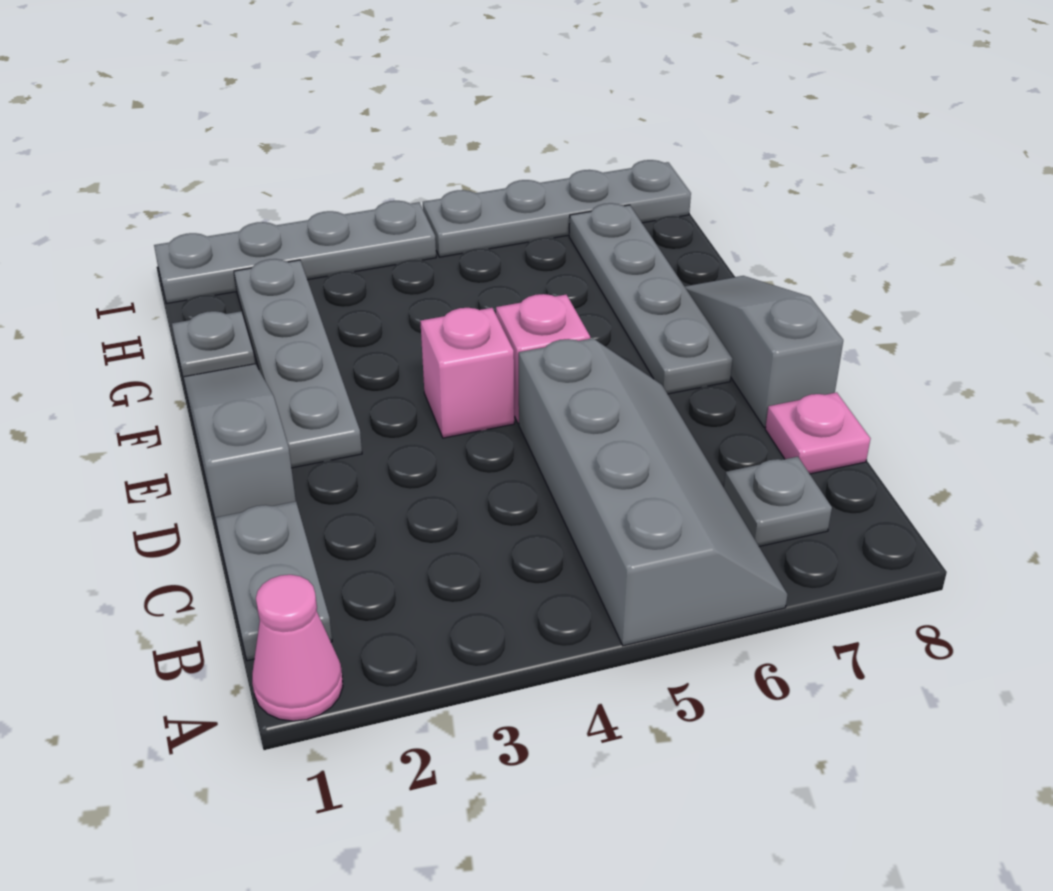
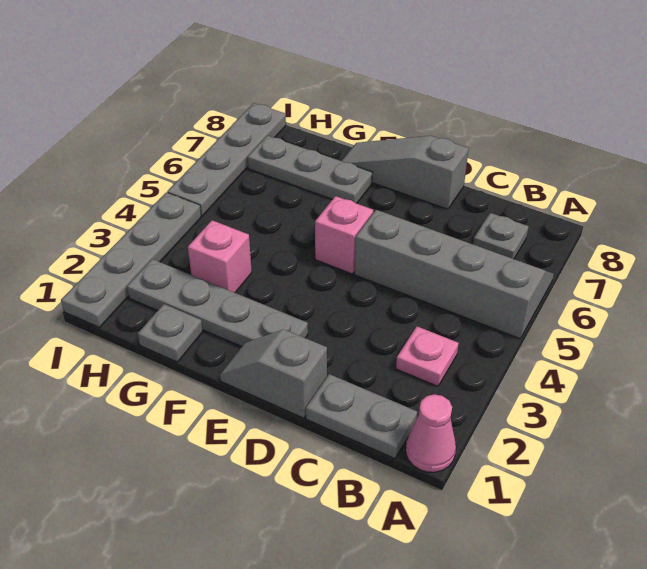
pink 1x1 plate [765,392,870,474] -> pink 1x1 plate moved to [396,327,459,386]
grey 1x3 slope [183,364,296,531] -> grey 1x2 slope [220,329,327,418]
pink 1x1 brick [420,308,514,438] -> pink 1x1 brick moved to [188,220,252,293]
grey 1x4 plate [569,203,733,394] -> grey 1x3 plate [247,136,372,203]

